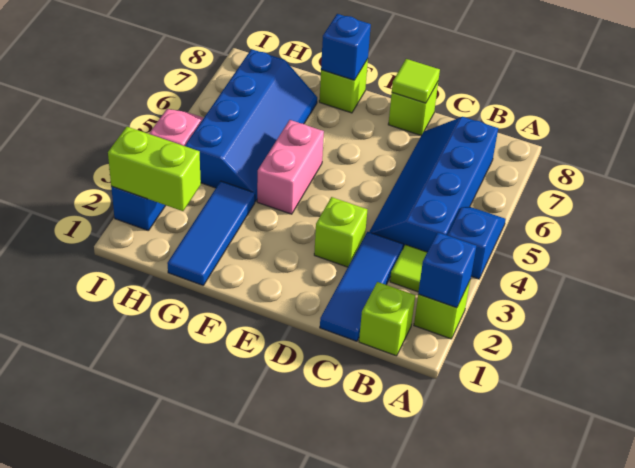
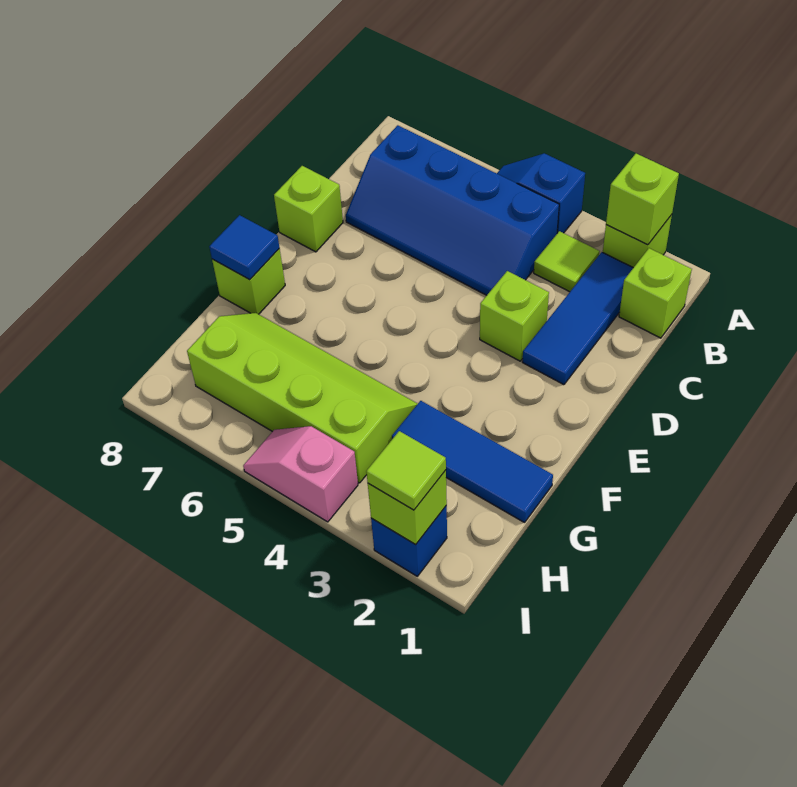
blue 1x1 brick [418,232,476,308] -> lime 1x1 brick [606,153,679,245]
blue 1x3 tile [320,232,403,341] -> blue 1x3 tile turned to [523,252,633,385]
lime 1x1 tile [392,59,440,103] -> lime 1x1 tile moved to [366,431,446,510]
pink 1x2 brick [257,120,324,214] -> none
blue 1x1 brick [321,14,371,80] -> blue 1x1 tile [209,215,279,280]
blue 2x4 slope [185,49,317,202] -> lime 2x4 slope [187,313,418,483]
lime 1x2 brick [108,127,201,211] -> lime 1x1 brick [368,470,447,545]

